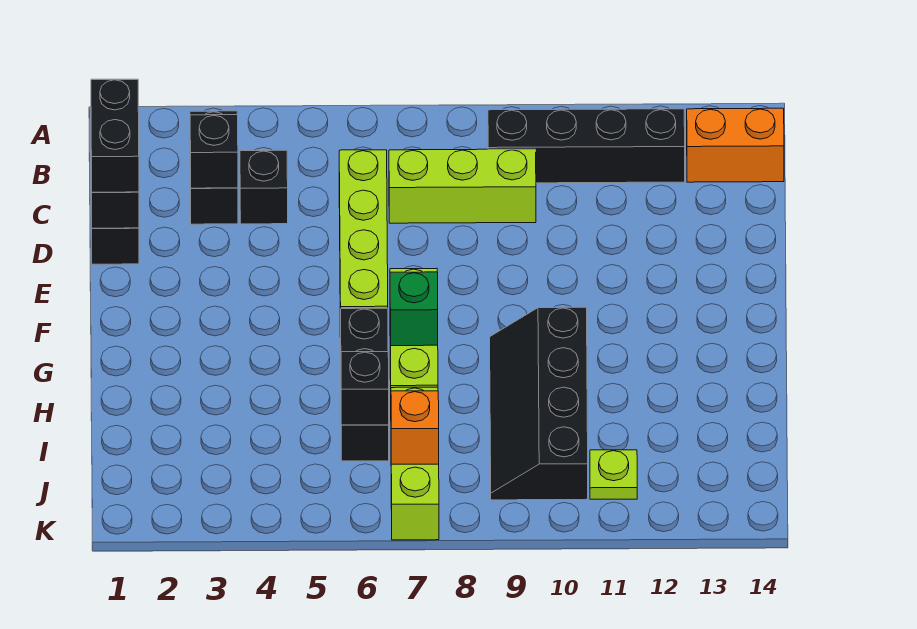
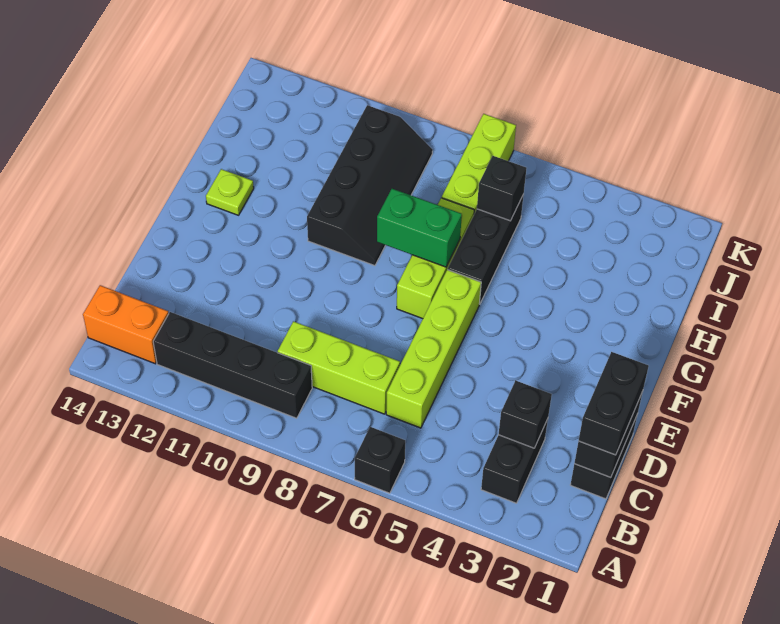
black 1x1 brick [240,150,288,224] -> black 1x1 brick moved to [355,427,405,493]
green 1x1 brick [390,272,438,346] -> green 1x2 brick [377,189,462,267]
orange 1x1 brick [391,391,439,464] -> none
lime 1x1 plate [590,450,637,499] -> lime 1x1 plate moved to [206,169,254,215]

